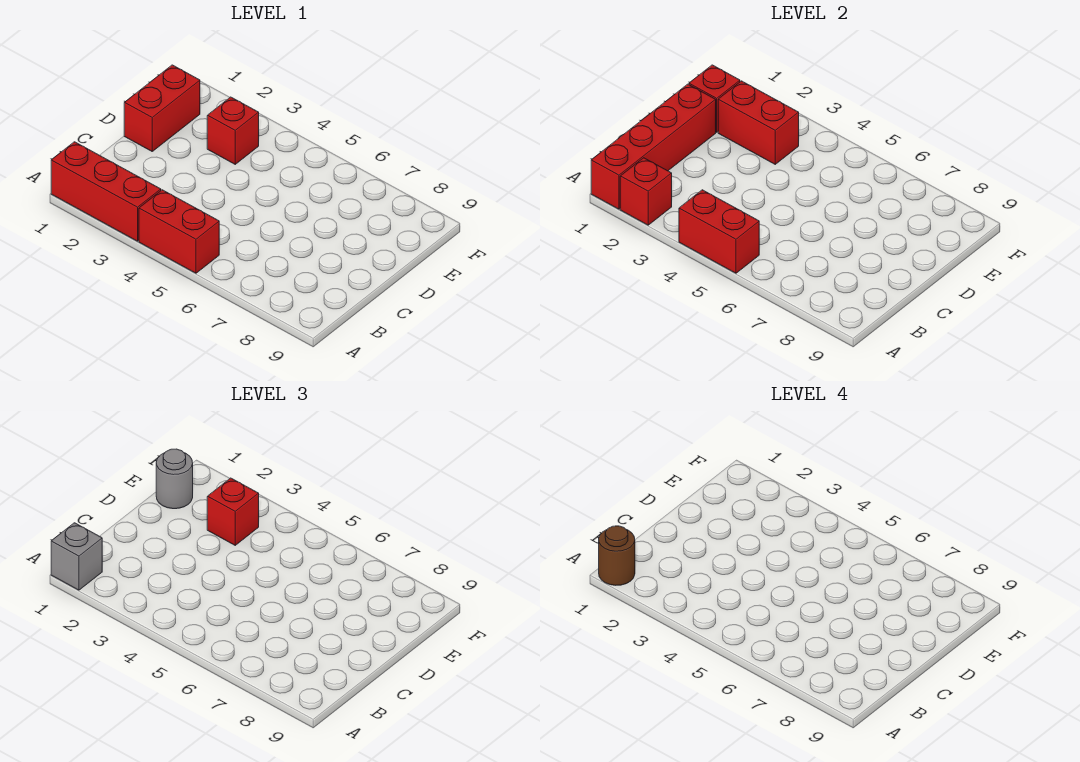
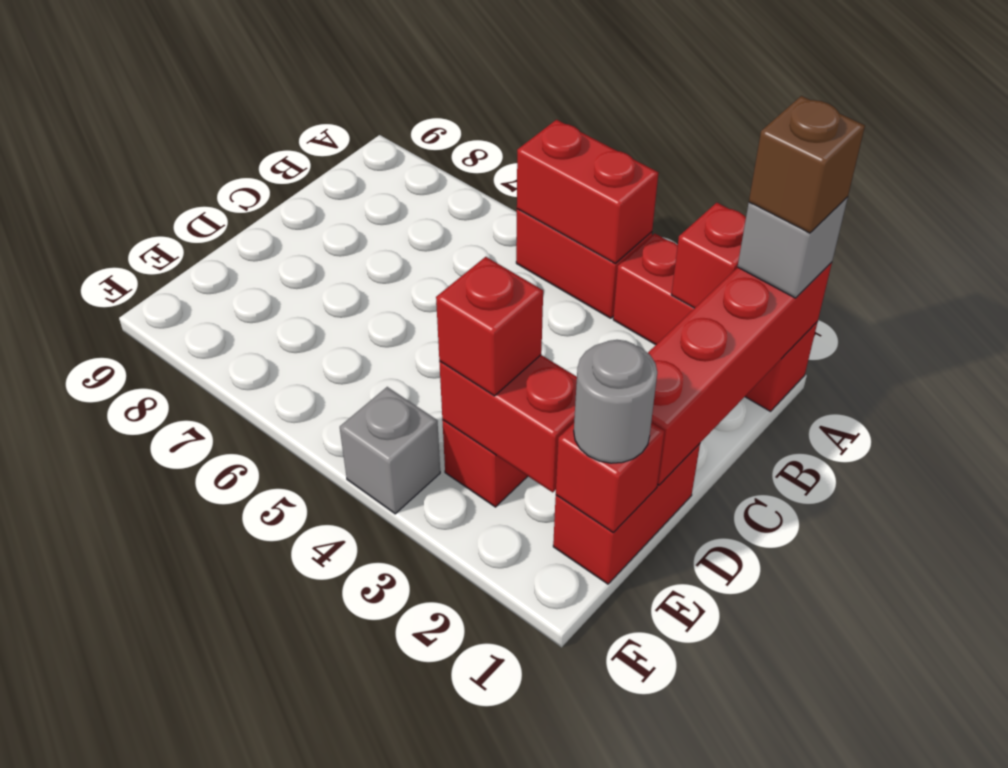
brown 1x1 round brick [599,526,635,585] -> brown 1x1 brick [749,96,865,233]
none -> grey 1x1 brick [340,387,440,514]

